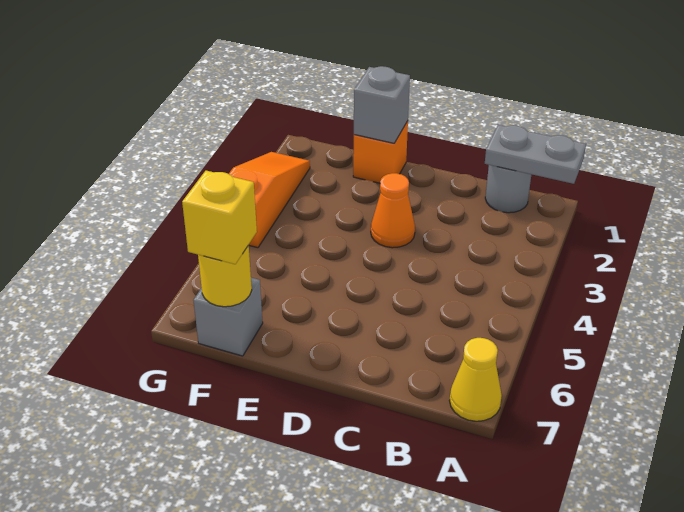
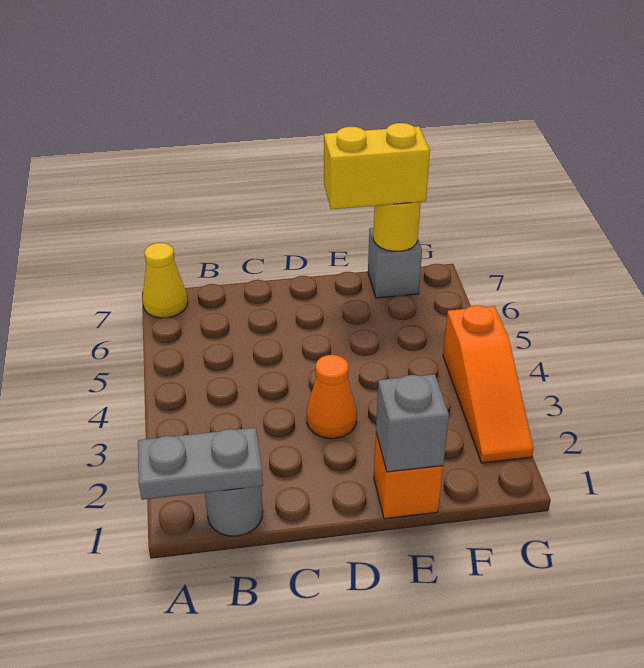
yellow 1x1 brick [182,171,257,264] -> yellow 1x2 brick [324,123,430,209]

